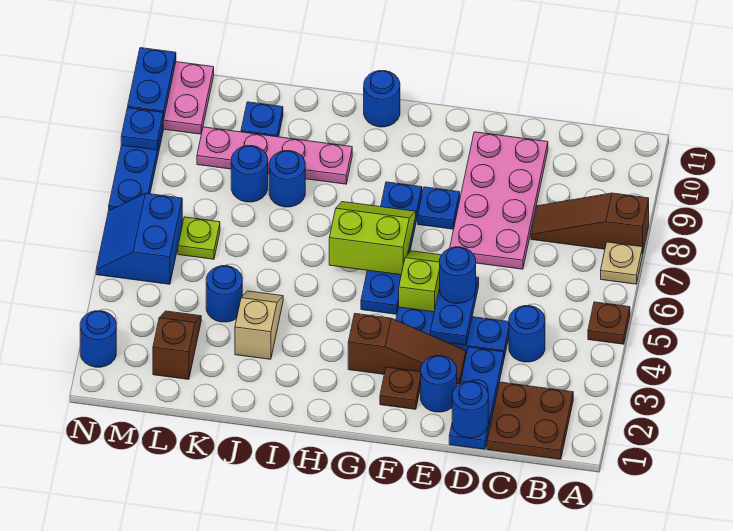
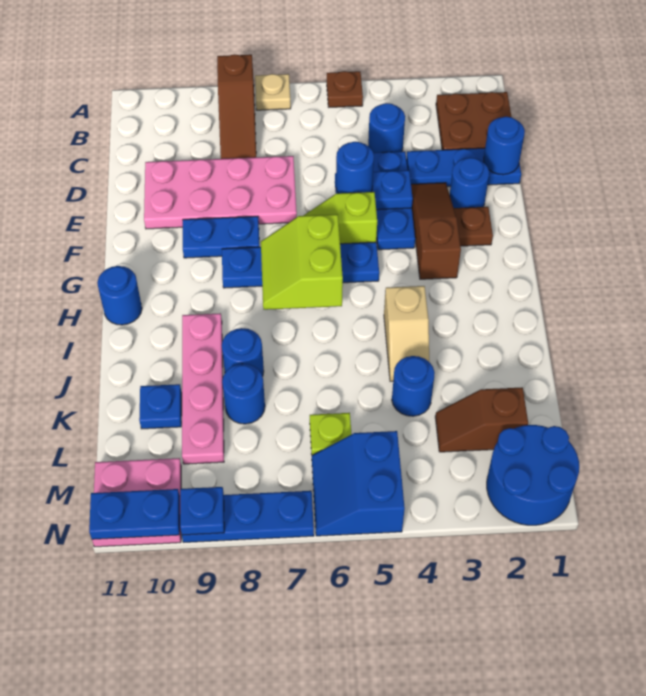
blue 1x1 plate [418,187,460,229] -> blue 1x2 plate [183,216,259,258]
tan 1x2 slope [235,291,283,359] -> tan 1x2 slope turned to [384,286,429,381]
blue 2x2 slope [96,193,182,284] -> blue 2x2 slope turned to [312,431,405,536]
blue 1x1 round brick [80,311,116,367] -> blue 2x2 round brick [487,425,579,525]

